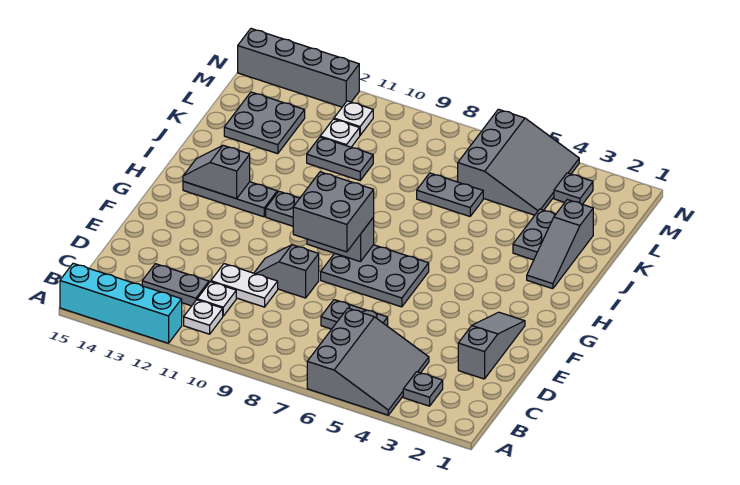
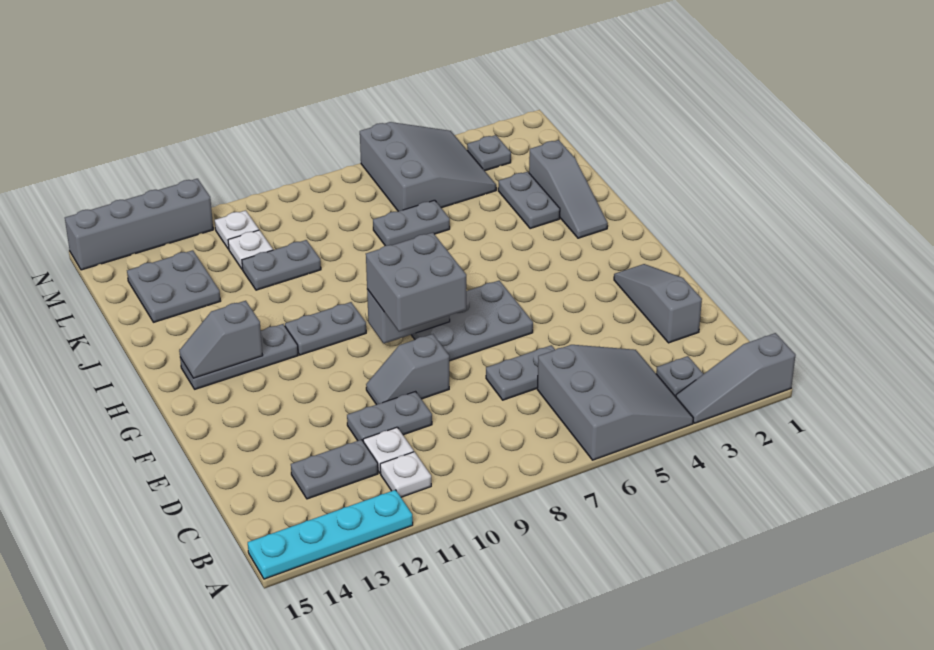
none -> grey 1x3 slope [676,333,795,423]
cyan 1x4 brick [60,263,182,343] -> cyan 1x4 plate [248,490,413,579]
white 1x2 plate [211,264,278,307] -> grey 1x2 plate [347,392,432,441]

